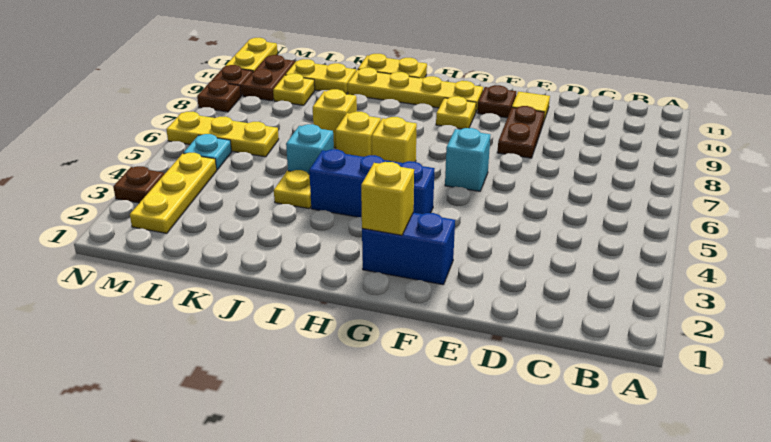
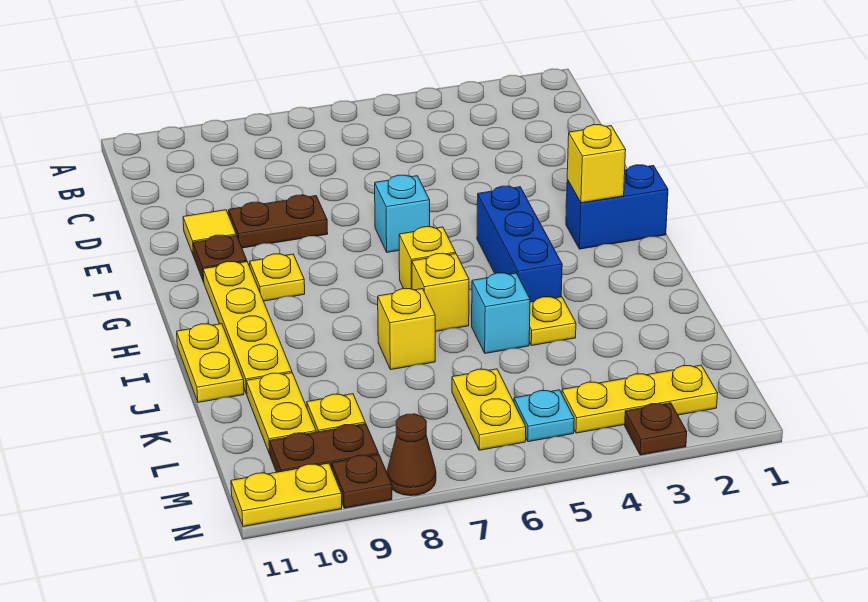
blue 1x2 brick [362,213,455,285] -> blue 1x2 brick turned to [566,165,668,249]
yellow 1x3 plate [166,112,279,157] -> yellow 1x2 plate [452,369,526,450]
brown 1x1 plate [197,80,241,112] -> brown 1x1 cone [387,414,436,496]

